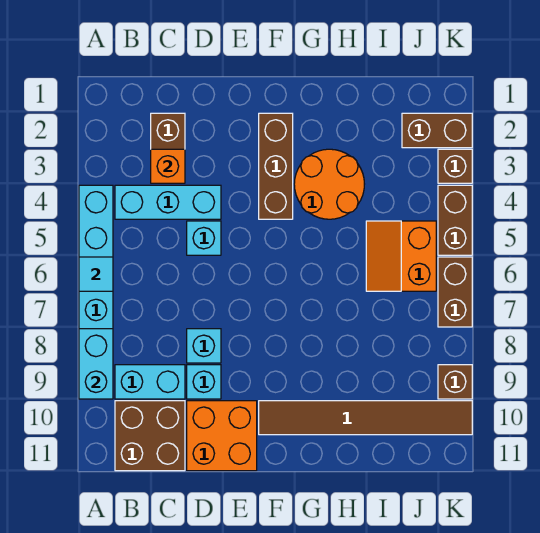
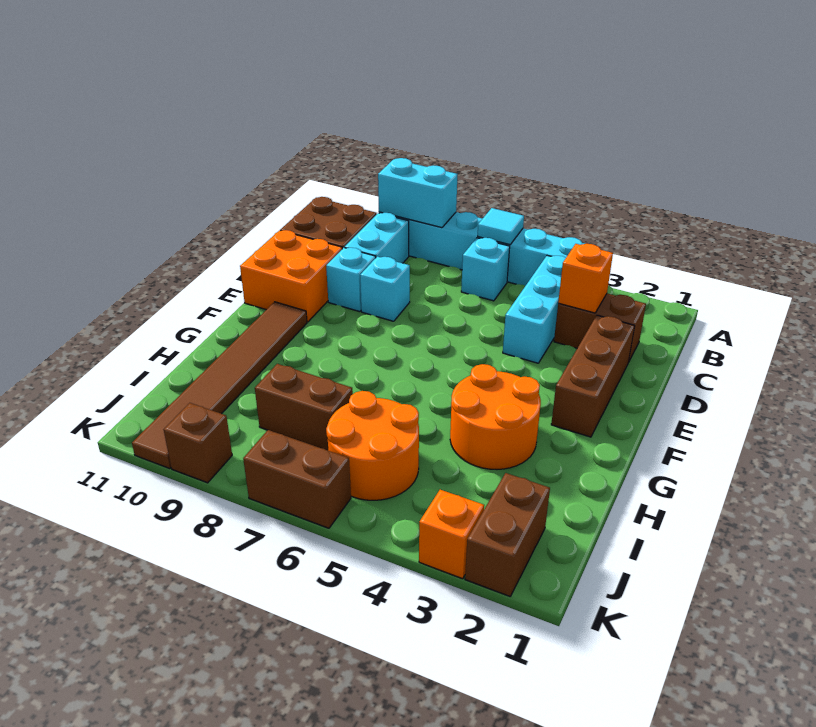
cyan 1x1 brick [187,221,221,255] -> cyan 1x1 brick moved to [461,238,510,301]
brown 1x3 brick [259,113,293,219] -> brown 1x3 brick turned to [551,315,635,437]
orange 2x2 slope [366,221,436,291] -> orange 2x2 round brick [326,391,419,500]
brown 1x1 brick [438,149,472,183] -> orange 1x1 brick [419,490,484,579]
brown 1x2 brick [438,185,472,255] -> brown 1x2 brick moved to [255,364,353,450]

